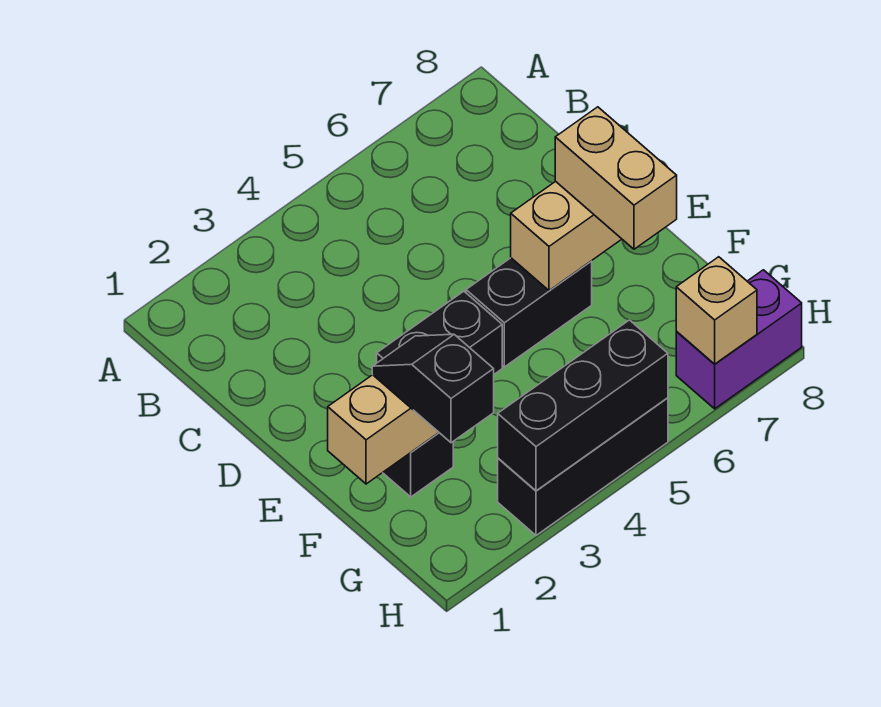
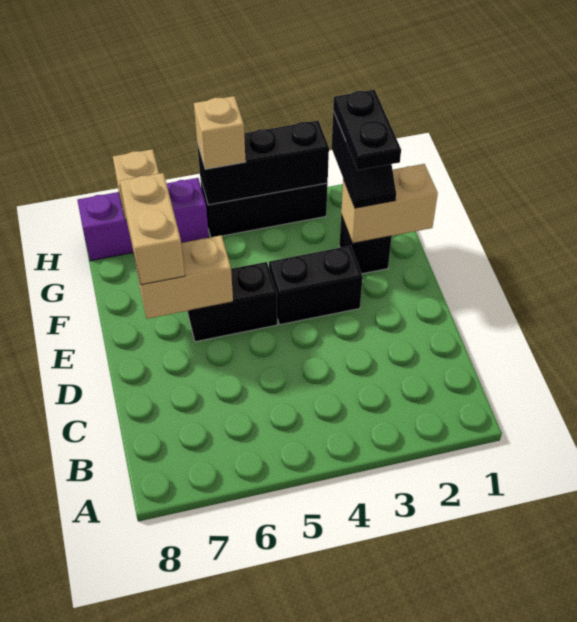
none -> black 1x2 plate [333,90,401,170]
none -> tan 1x1 brick [194,96,246,169]
purple 1x2 brick [676,270,802,409] -> purple 1x3 brick [77,178,209,261]

